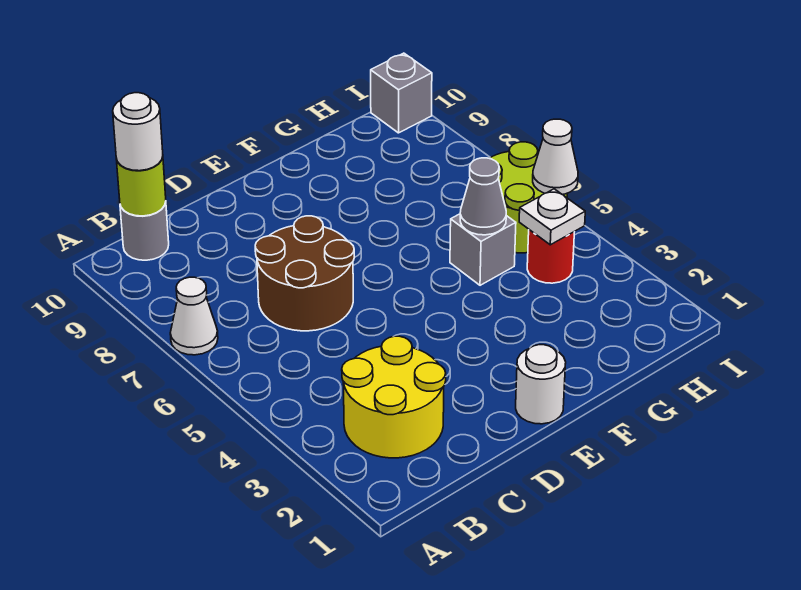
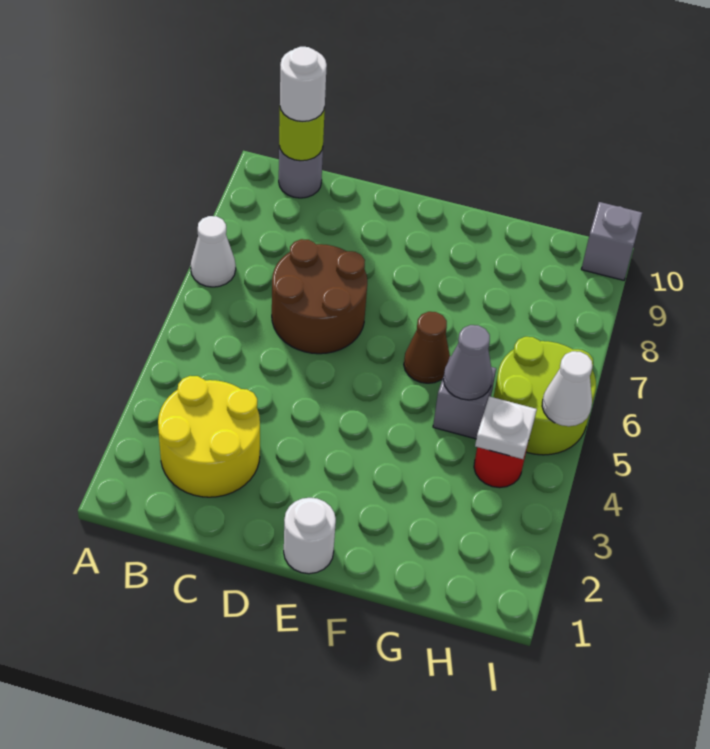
none -> brown 1x1 cone [404,312,450,383]

